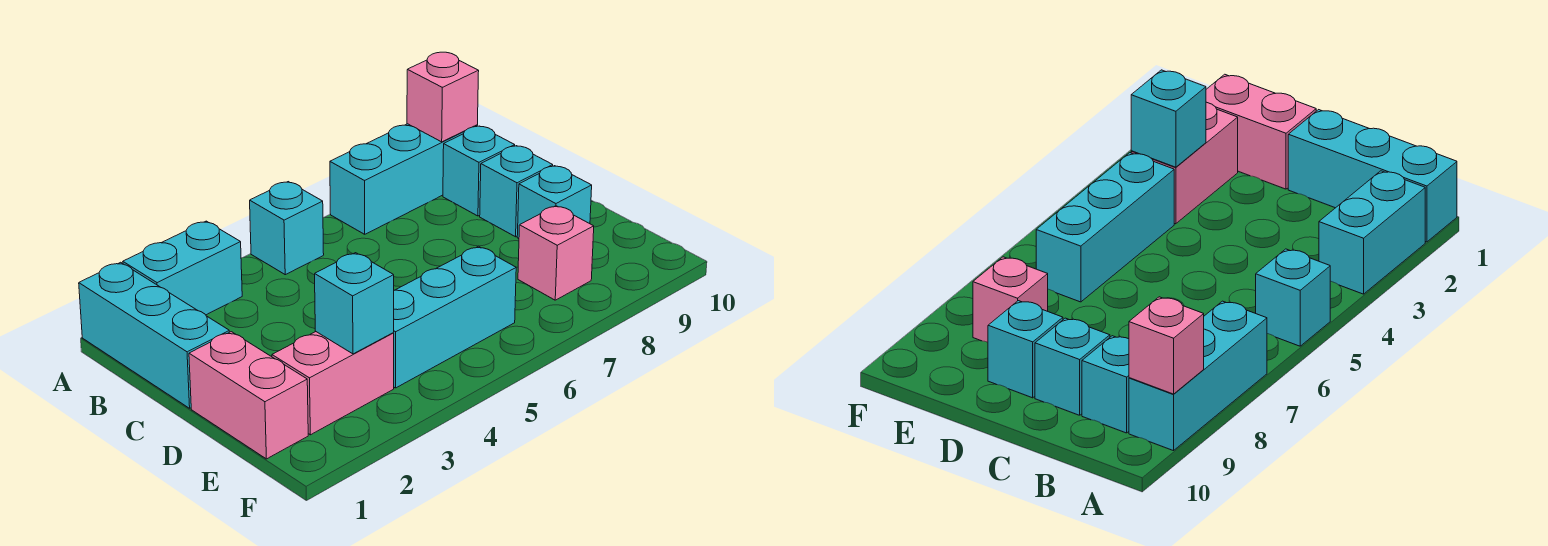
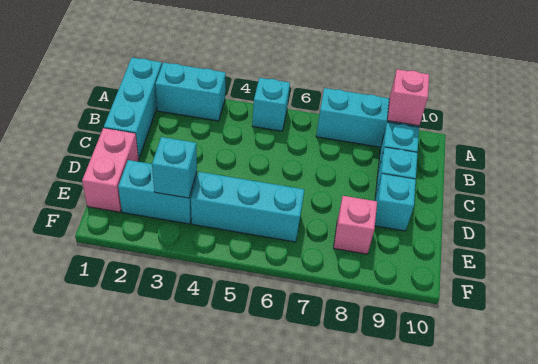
pink 1x2 brick [272,332,394,435] -> cyan 1x2 brick [118,160,197,224]

